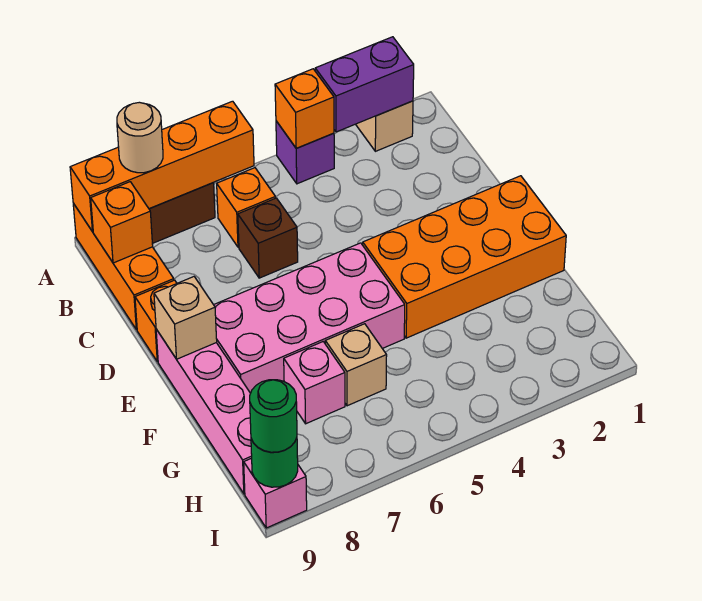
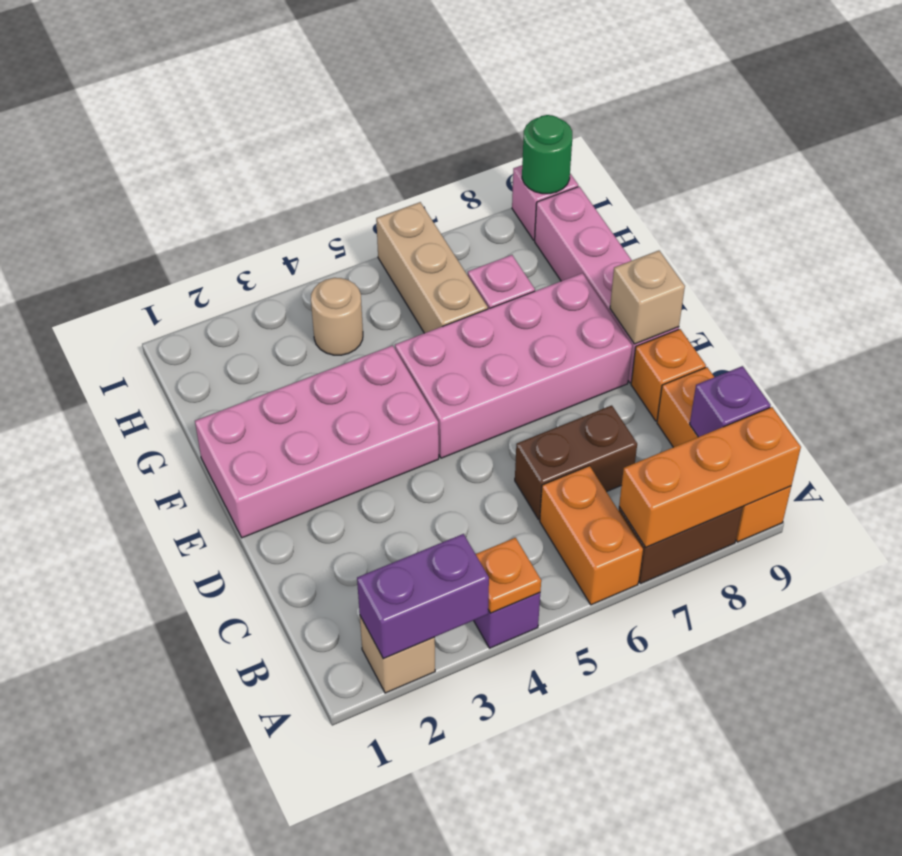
orange 1x1 brick [275,69,334,148] -> orange 1x1 plate [476,538,541,613]
orange 1x4 brick [70,101,254,232] -> orange 1x3 brick [619,407,801,547]
tan 1x1 round brick [117,102,163,173] -> tan 1x1 round brick moved to [311,278,363,355]
orange 1x1 brick [217,168,275,247] -> orange 1x2 brick [540,466,643,605]
orange 1x1 brick [91,182,153,263] -> purple 1x1 brick [690,366,771,437]
brown 1x1 brick [238,198,298,278] -> brown 1x2 brick [515,405,637,519]
orange 2x4 brick [363,176,566,338] -> pink 2x4 brick [195,345,439,538]
tan 1x1 brick [325,324,387,406] -> tan 1x3 brick [376,202,488,333]
green 1x1 round brick [250,380,297,452] -> none

